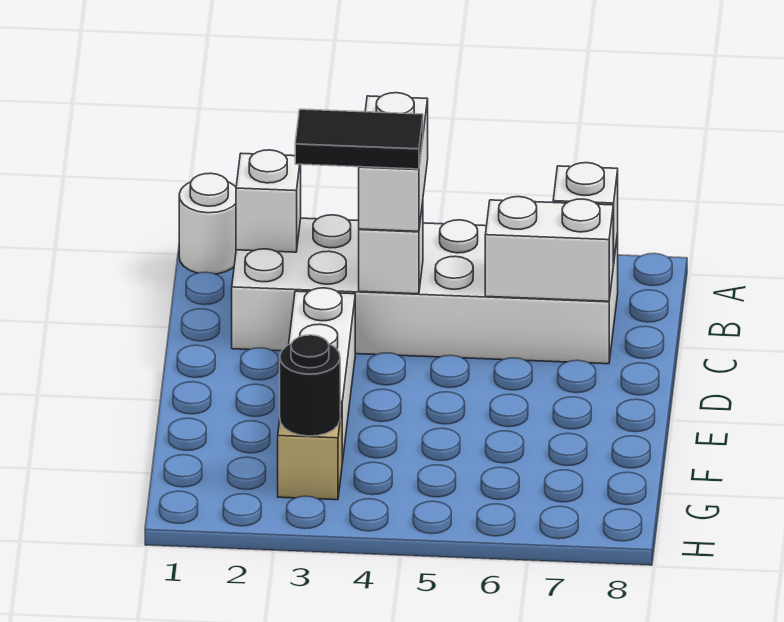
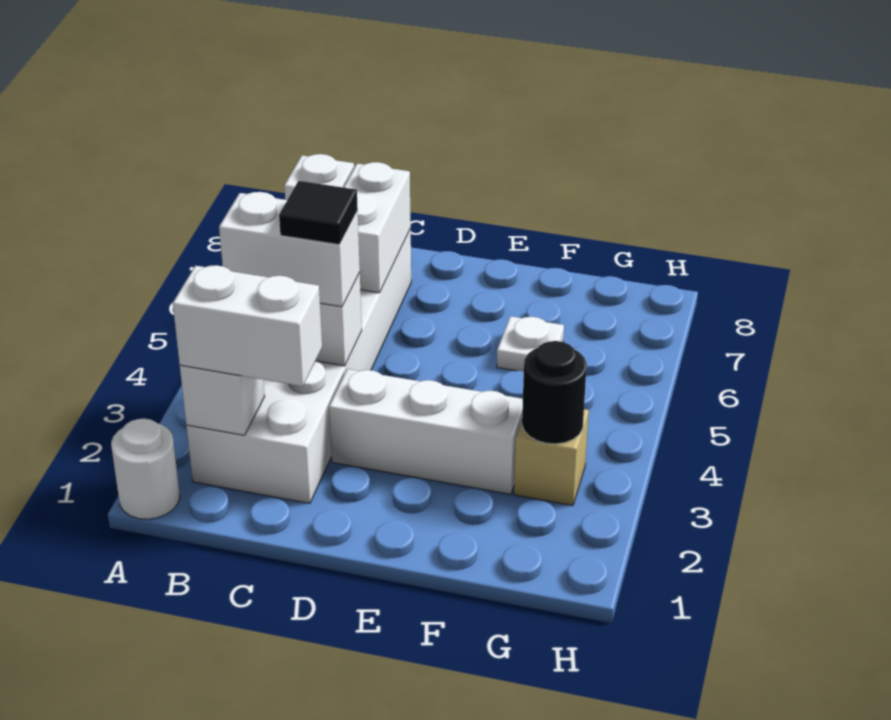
none -> white 1x2 brick [173,265,322,386]
black 1x2 tile [295,109,423,169] -> black 1x1 tile [279,181,358,245]
none -> white 1x1 plate [497,316,564,372]

